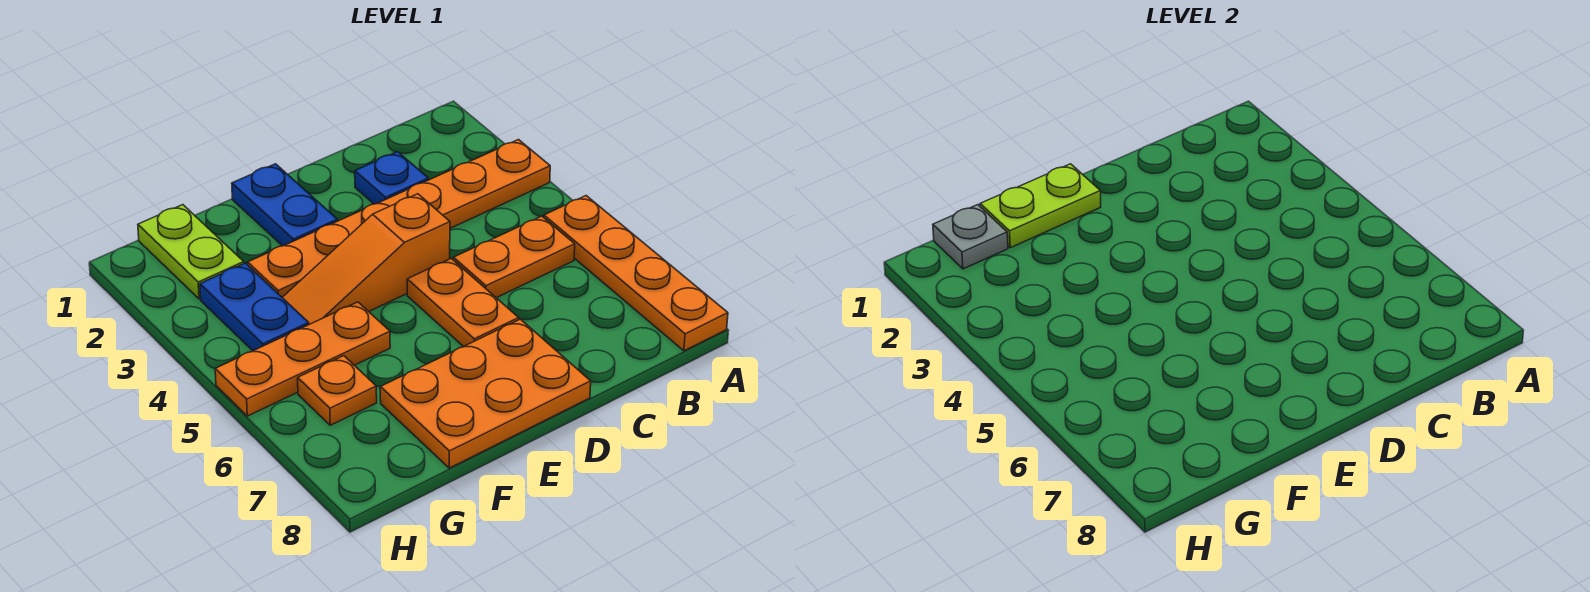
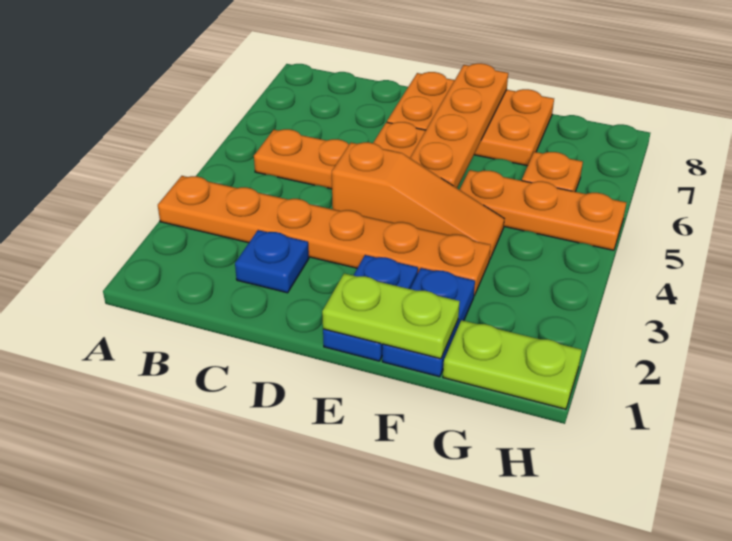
orange 1x4 plate [544,196,728,351] -> orange 1x4 plate moved to [410,63,508,188]
lime 1x2 plate [138,205,244,299] -> lime 1x2 plate turned to [443,320,582,409]
grey 1x1 plate [933,205,1008,269] -> none
blue 1x2 plate [200,263,309,351] -> blue 1x2 plate moved to [382,268,475,377]

